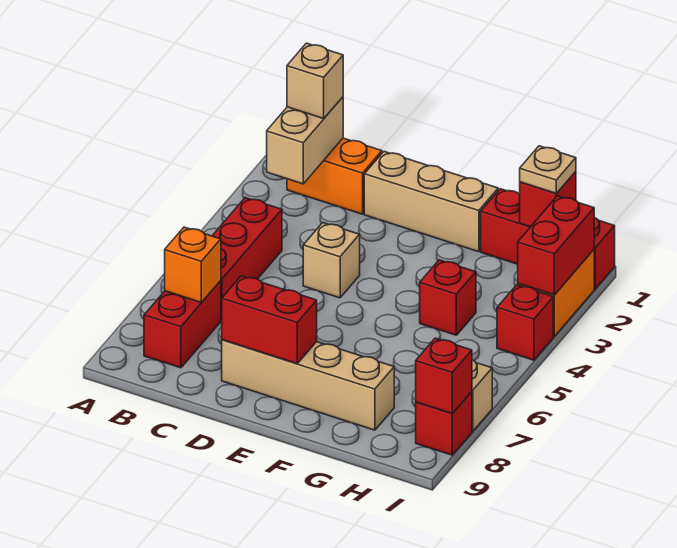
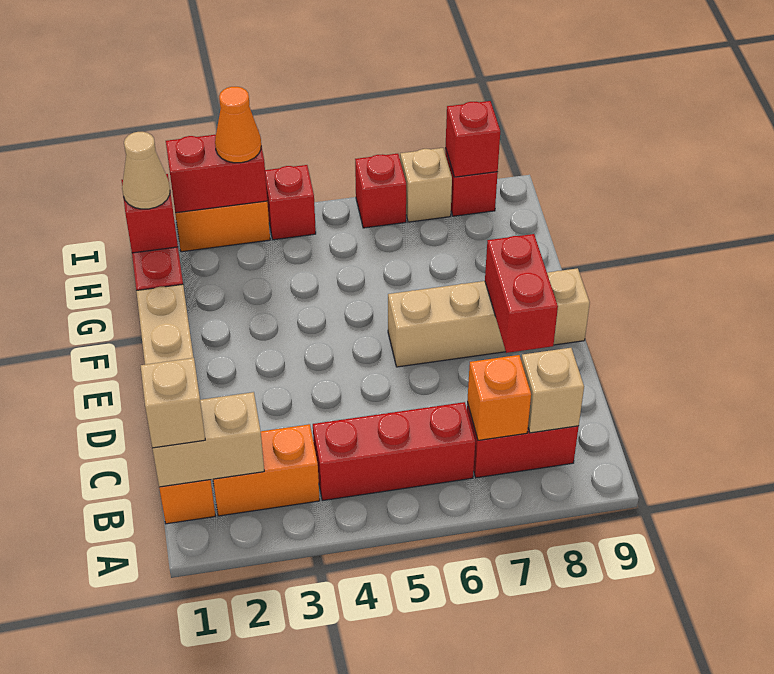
none -> orange 1x2 brick [213,424,320,516]
tan 1x1 brick [303,223,360,298] -> tan 1x1 brick moved to [521,348,584,433]
tan 1x4 brick [222,340,394,430] -> tan 1x4 brick turned to [388,268,590,367]
red 1x1 brick [420,260,476,335] -> red 1x1 brick moved to [355,154,406,228]
tan 1x1 plate [520,146,576,194] -> tan 1x1 cone [122,132,170,209]
none -> orange 1x1 cone [215,87,261,163]

